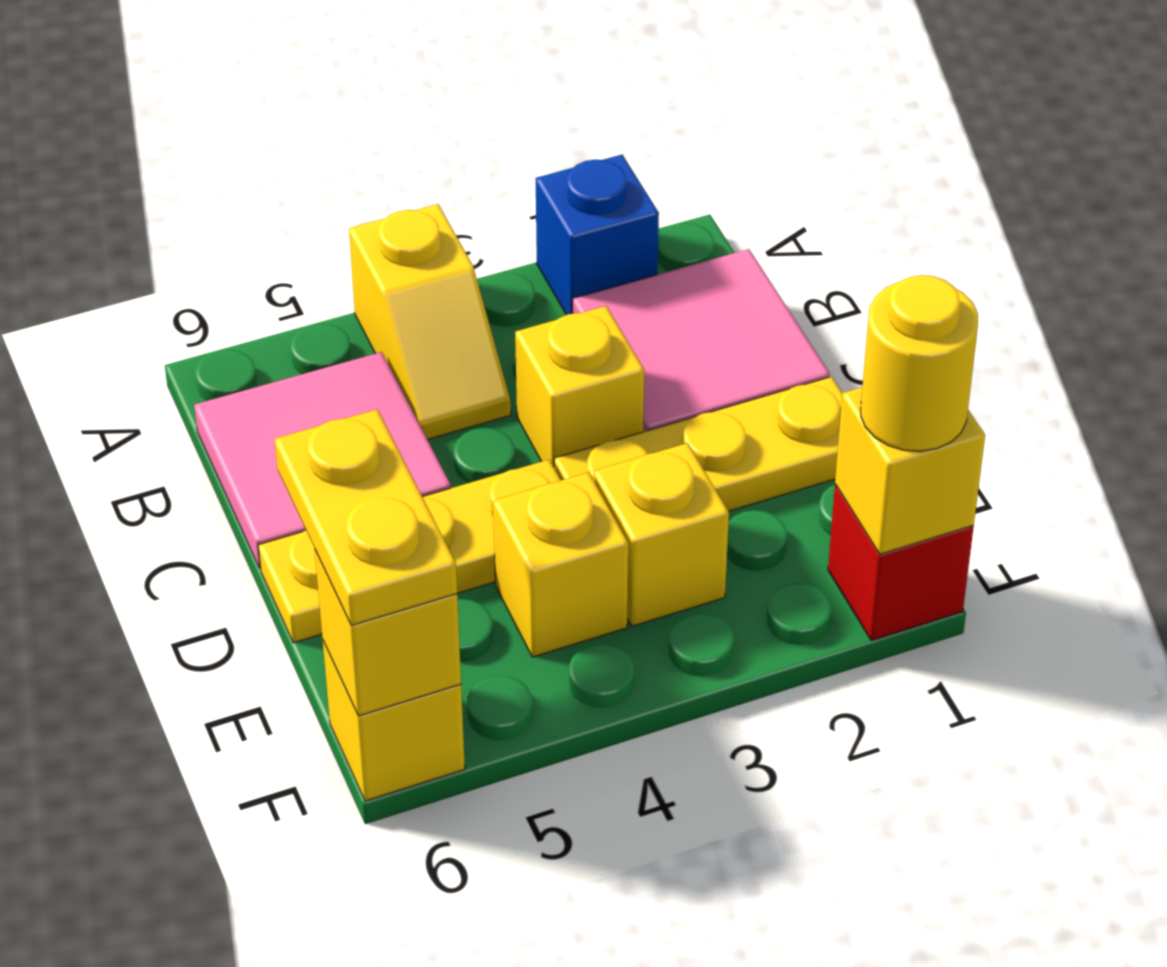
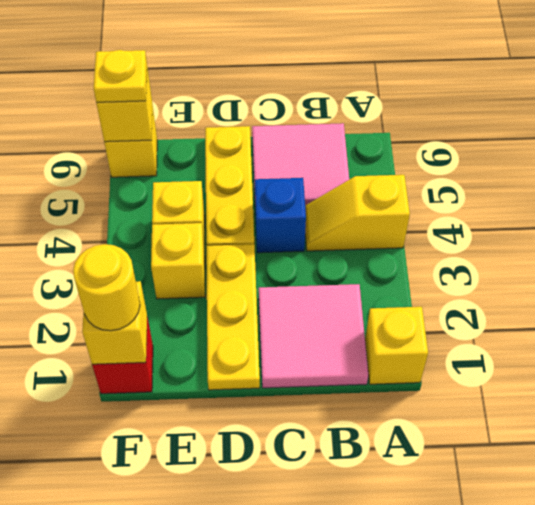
blue 1x1 brick [536,155,659,315] -> blue 1x1 brick moved to [255,178,306,253]
yellow 1x1 brick [515,306,644,466] -> yellow 1x1 brick moved to [365,307,428,384]
yellow 1x2 plate [275,409,457,626] -> yellow 1x1 plate [94,50,147,102]

